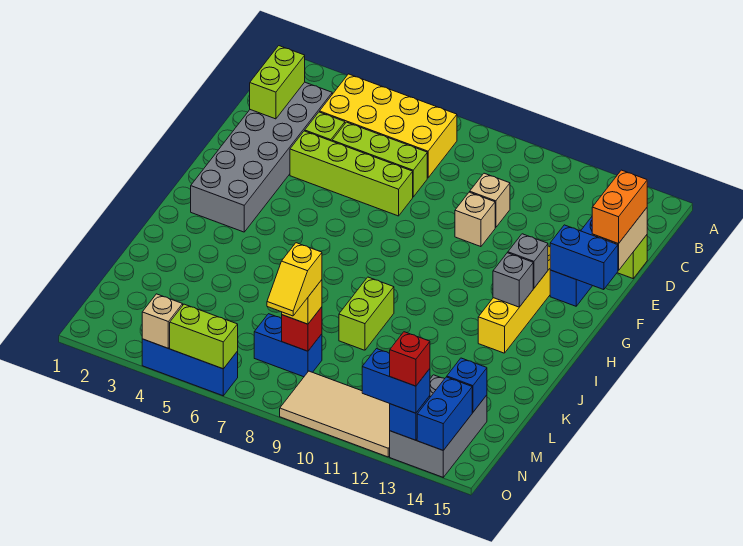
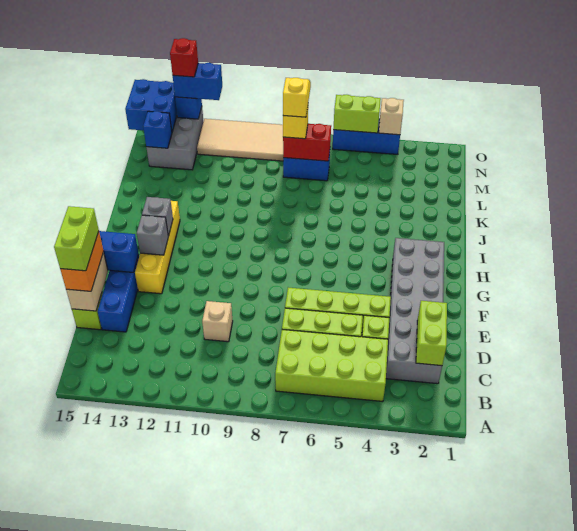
yellow 2x4 brick [320,74,457,178] -> lime 2x4 brick [275,330,388,401]
tan 1x1 brick [455,192,495,247] -> none
lime 1x2 brick [339,277,394,350] -> lime 1x2 brick moved to [54,206,99,271]
red 1x1 brick [281,307,322,351] -> red 1x2 brick [283,124,331,161]
blue 1x2 brick [417,377,472,450] -> blue 2x2 brick [125,79,177,132]

